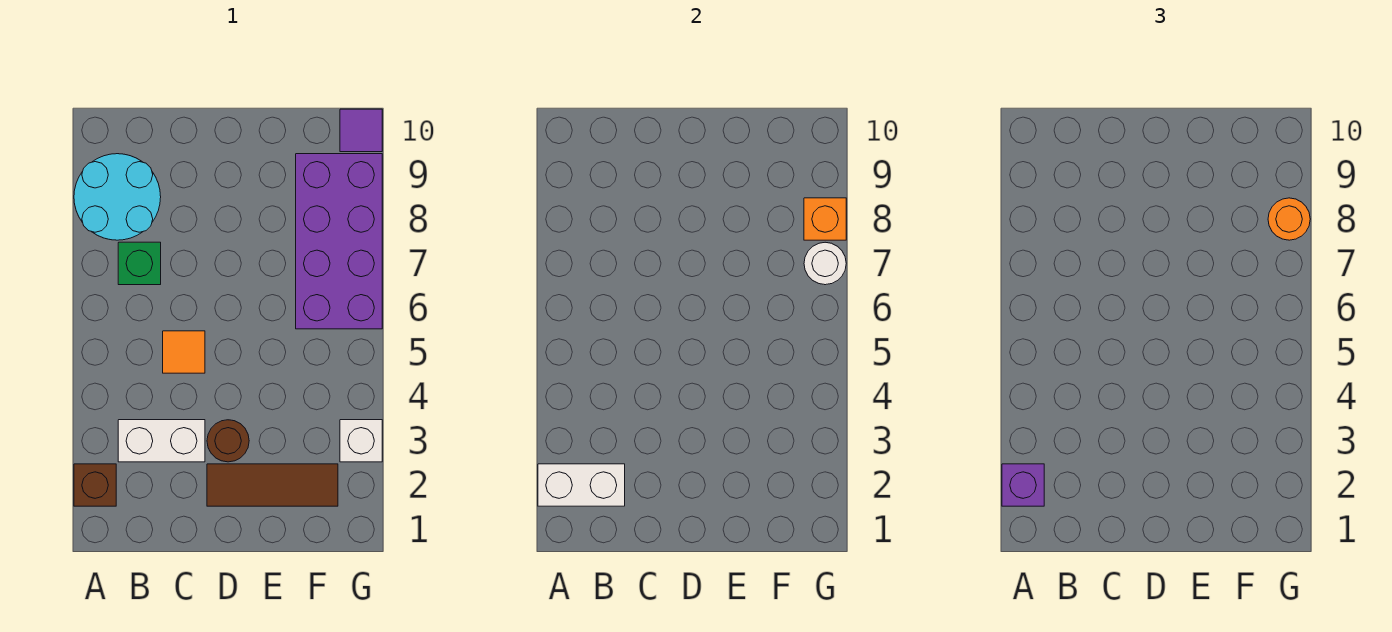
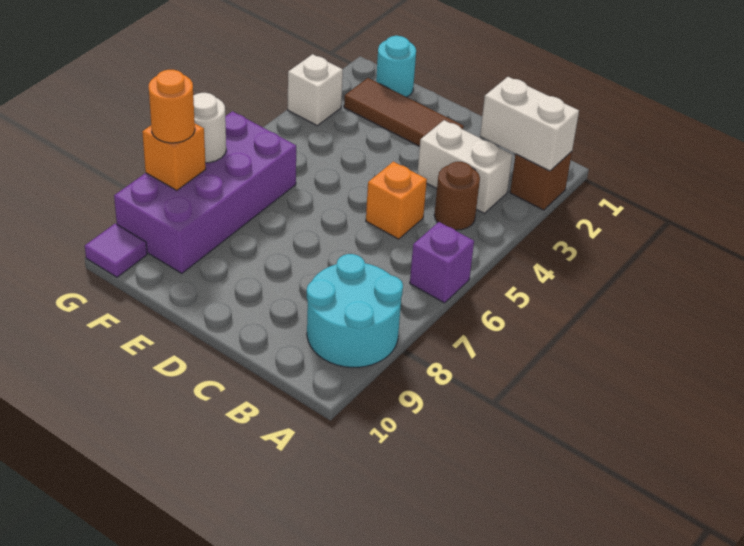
purple 1x1 brick [1002,464,1044,506] -> purple 1x1 brick moved to [410,222,474,303]
green 1x1 brick [118,242,161,285] -> none
orange 1x1 tile [163,331,205,373] -> orange 1x1 brick [366,162,427,239]
brown 1x1 round brick [207,420,249,462] -> brown 1x1 round brick moved to [434,162,480,230]
none -> cyan 1x1 round brick [376,36,416,97]

